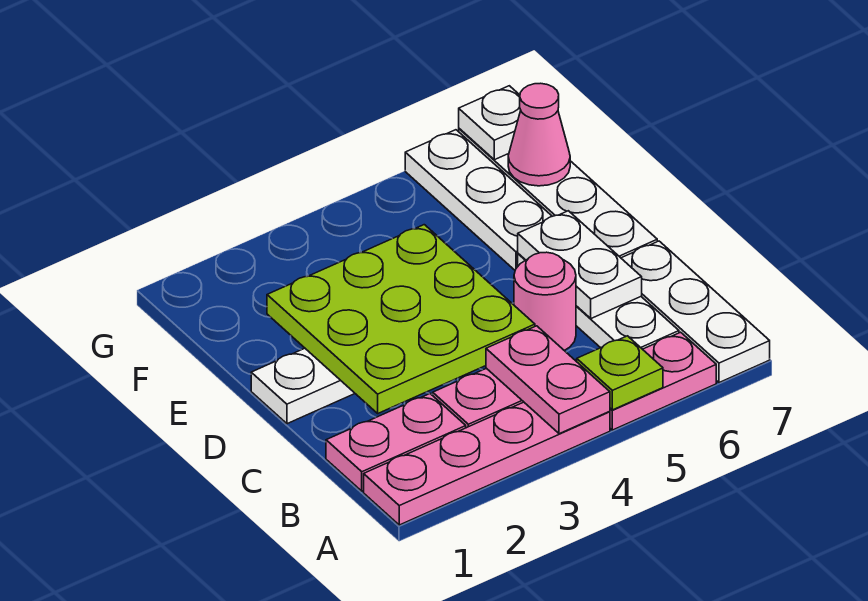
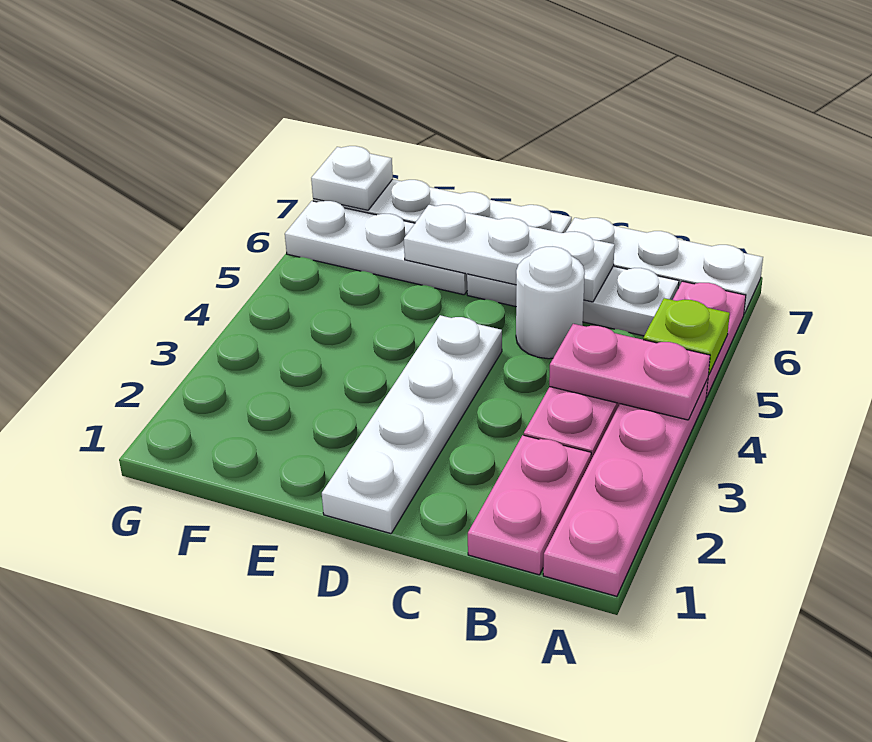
lime 3x3 plate [267,225,535,413] -> none
pink 1x1 round brick [514,252,576,351] -> white 1x1 round brick [516,247,585,359]
white 1x2 plate [518,211,642,318] -> white 1x3 plate [404,205,615,302]
pink 1x1 cone [508,83,570,186] -> none

